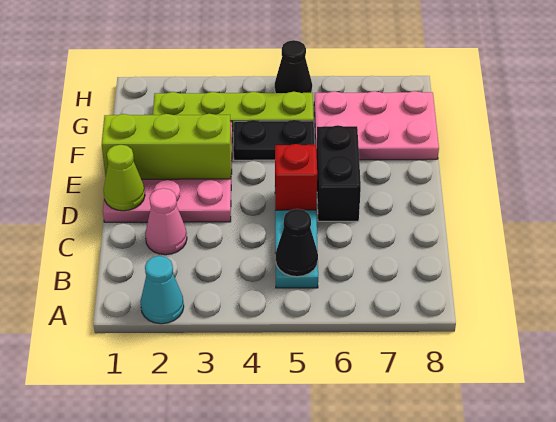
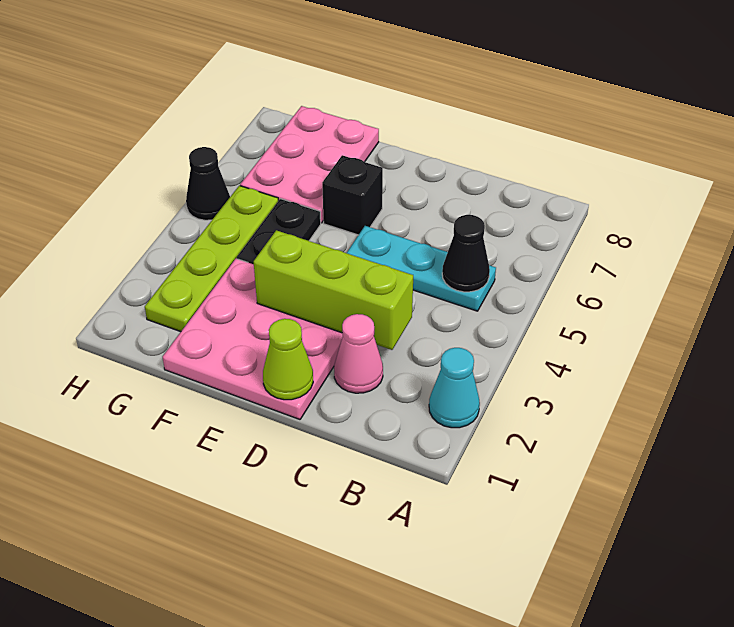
red 1x1 brick [275,144,317,210] -> none
black 1x2 brick [317,125,361,221] -> black 1x1 brick [322,155,383,235]
lime 1x3 brick [102,114,231,179] -> lime 1x3 brick turned to [254,230,413,350]

